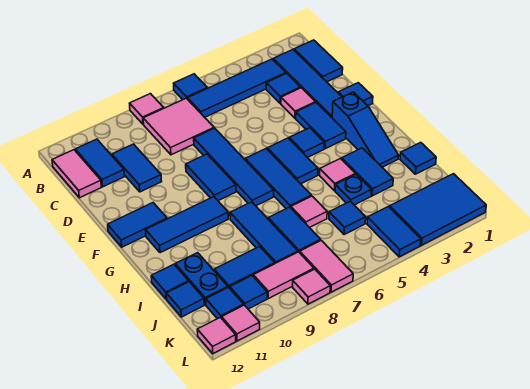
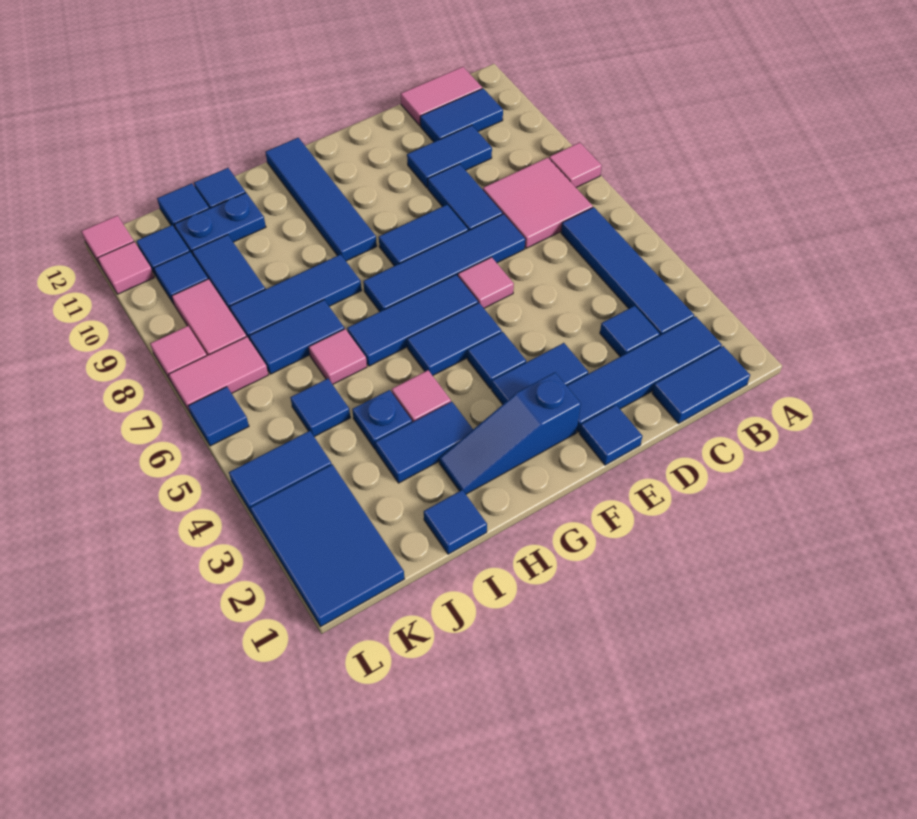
blue 1x1 tile [174,74,207,100] -> blue 1x1 tile moved to [188,387,249,446]
pink 1x1 tile [281,88,316,118] -> pink 1x1 tile moved to [458,257,514,308]
blue 1x2 tile [108,203,167,247] -> blue 1x2 tile moved to [428,164,502,231]
blue 1x3 tile [146,197,228,253] -> blue 1x4 tile [265,138,377,261]

